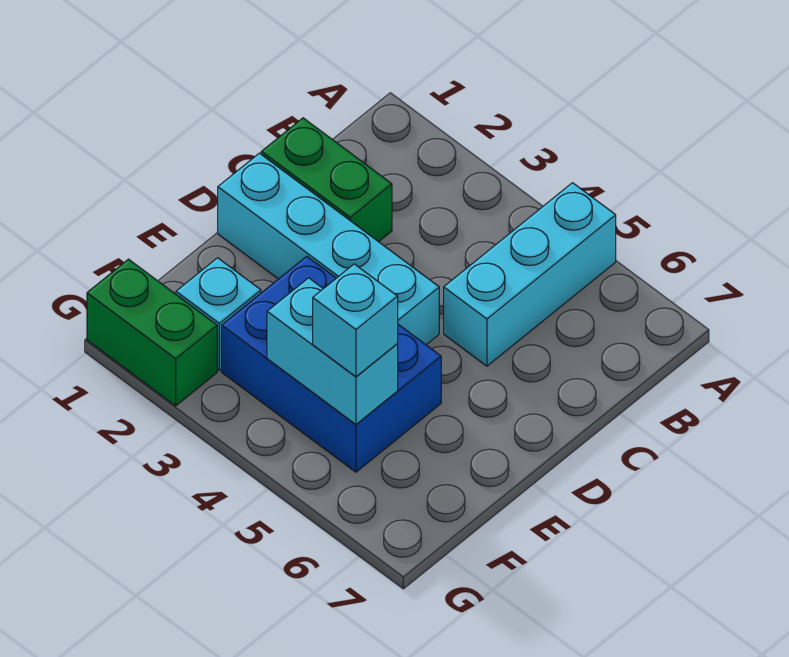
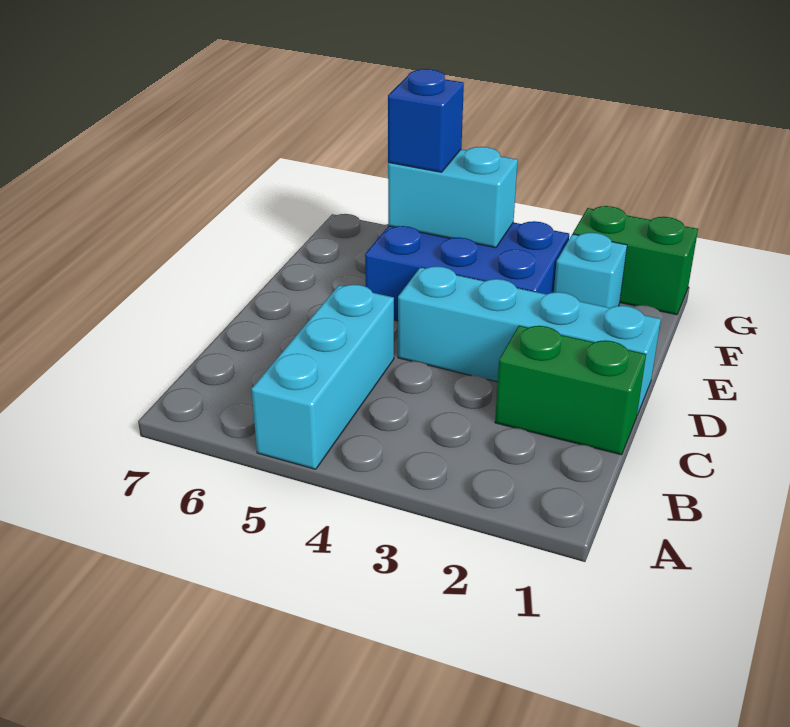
cyan 1x1 brick [313,264,398,377] -> blue 1x1 brick [388,69,464,172]

